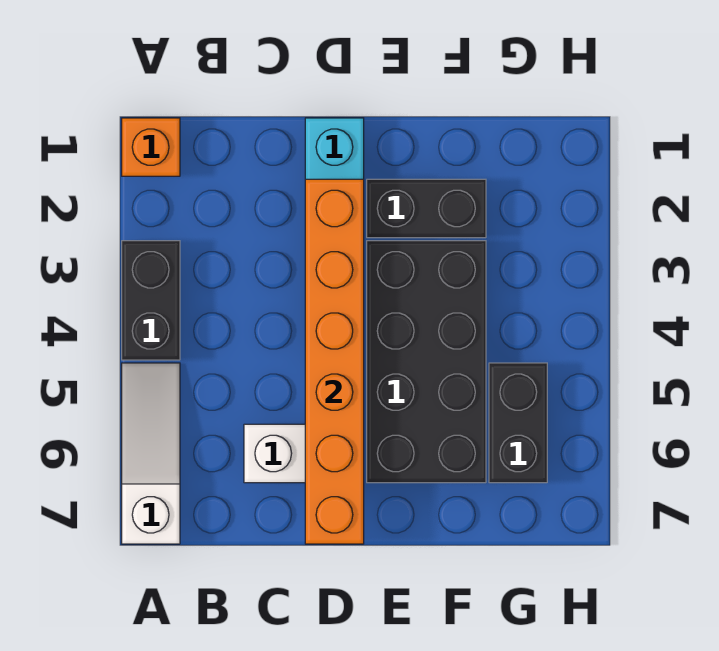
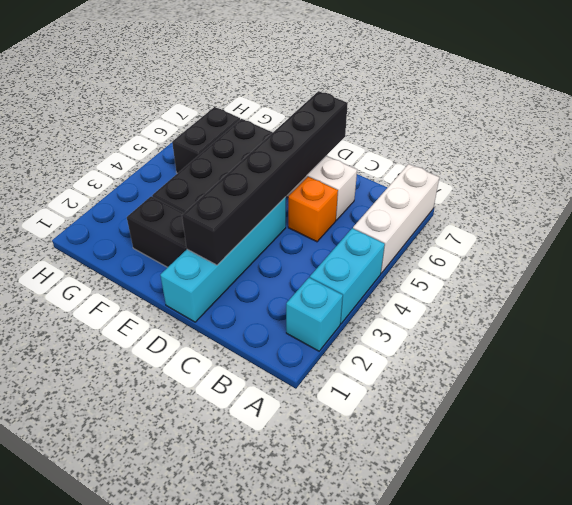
orange 1x1 brick [122,118,180,176] -> orange 1x1 brick moved to [288,177,338,242]
none -> cyan 1x1 brick [286,278,343,351]
black 1x2 brick [122,241,180,360] -> cyan 1x2 brick [310,228,385,324]
white 1x3 slope [122,363,180,544] -> white 1x3 brick [353,164,439,273]
orange 1x6 brick [305,179,364,544] -> black 1x6 brick [182,91,348,265]

